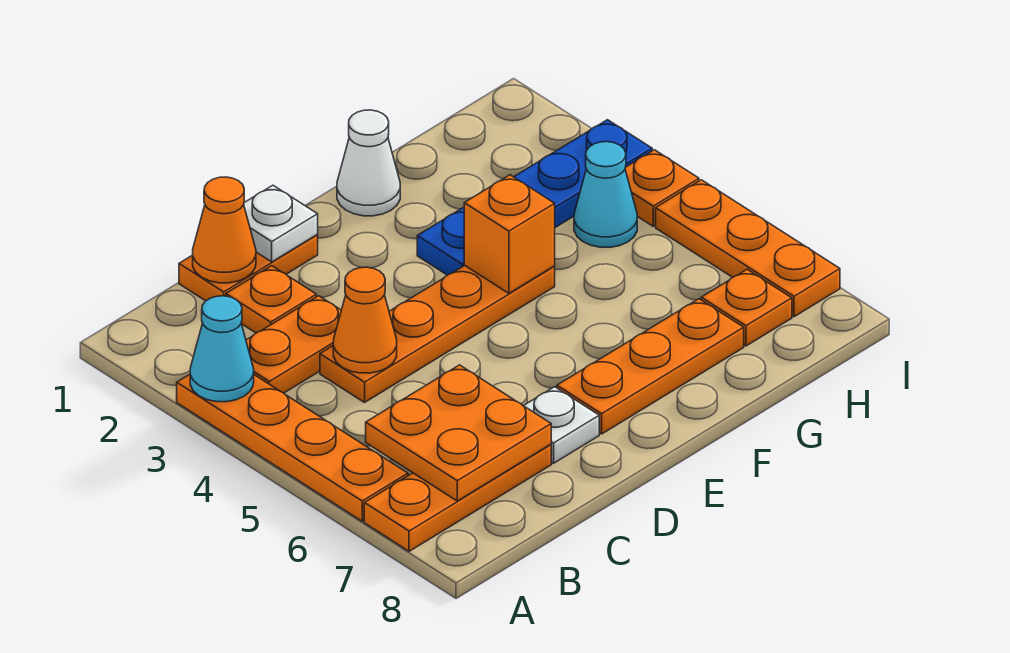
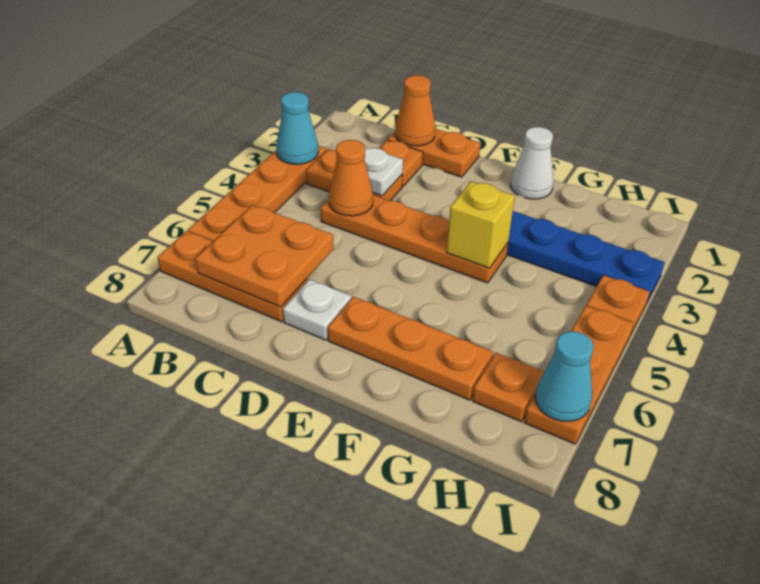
white 1x1 plate [244,185,318,262] -> white 1x1 plate moved to [364,147,403,196]
orange 1x1 brick [464,175,555,293] -> yellow 1x1 brick [447,181,515,268]
cyan 1x1 cone [574,142,637,247] -> cyan 1x1 cone moved to [535,331,594,421]

